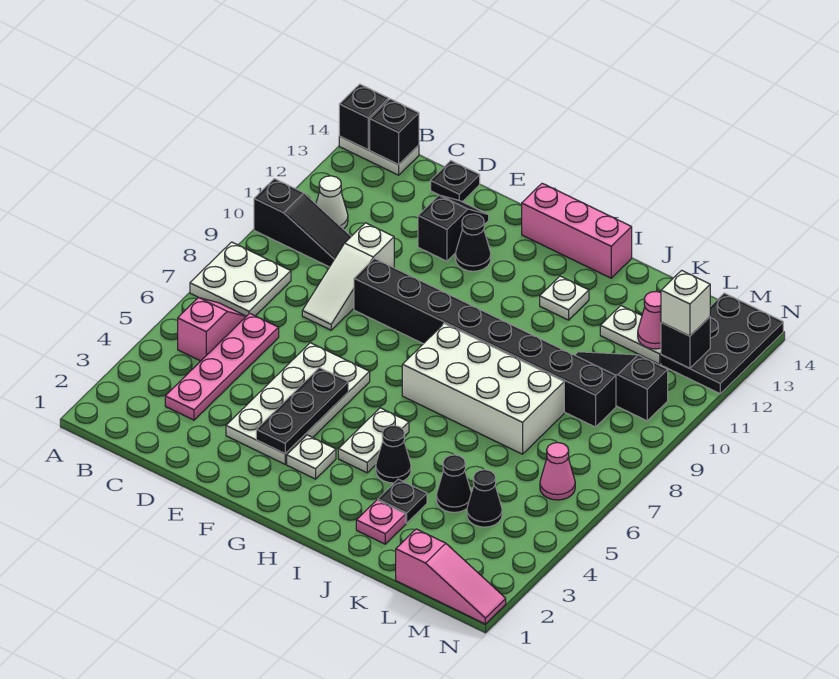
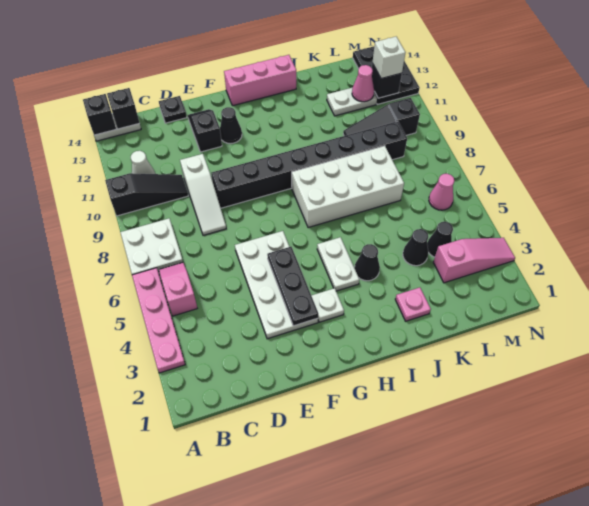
pink 1x4 plate [165,313,279,420] -> pink 1x4 plate moved to [132,268,185,373]
white 1x1 plate [540,276,589,320] -> none
black 1x1 plate [378,479,427,523] -> none
pink 1x3 slope [396,529,506,624] -> pink 1x3 slope moved to [433,238,515,283]

